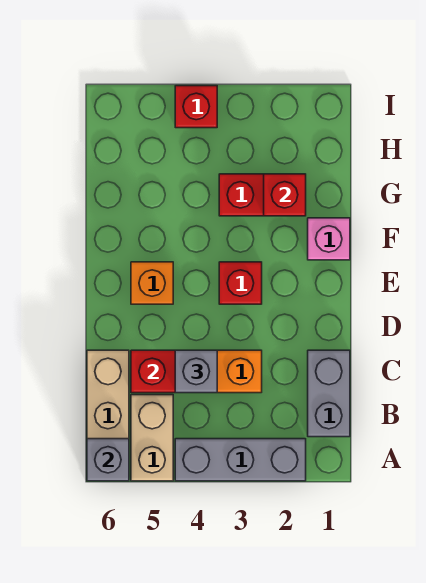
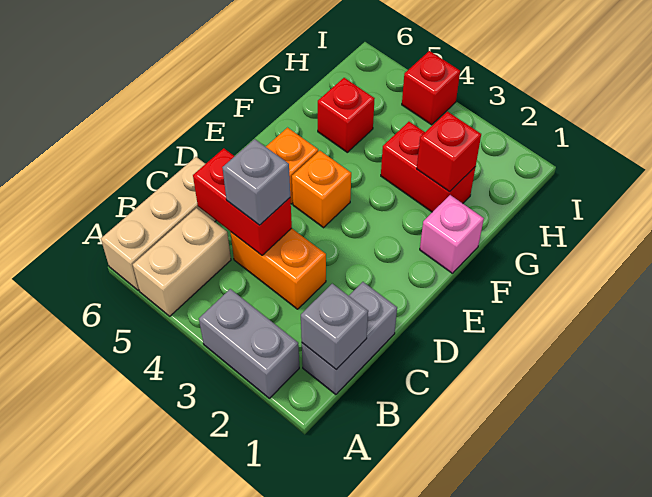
grey 1x3 brick [175,439,306,481] -> grey 1x2 brick [199,289,299,398]
grey 1x1 brick [87,439,129,481] -> grey 1x1 brick moved to [301,284,368,370]
red 1x1 brick [219,262,262,304] -> red 1x1 brick moved to [318,78,375,152]
none -> orange 1x1 brick [292,151,351,228]

